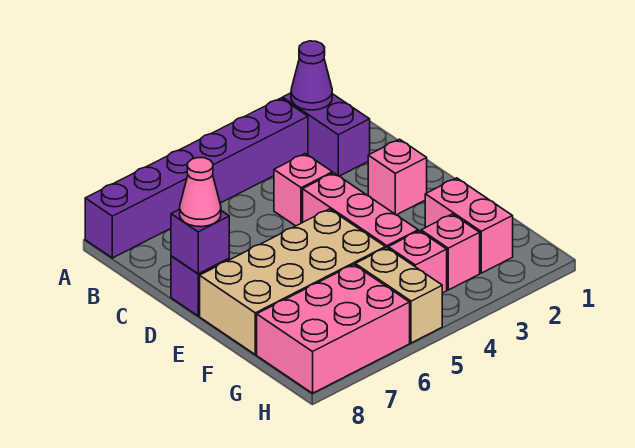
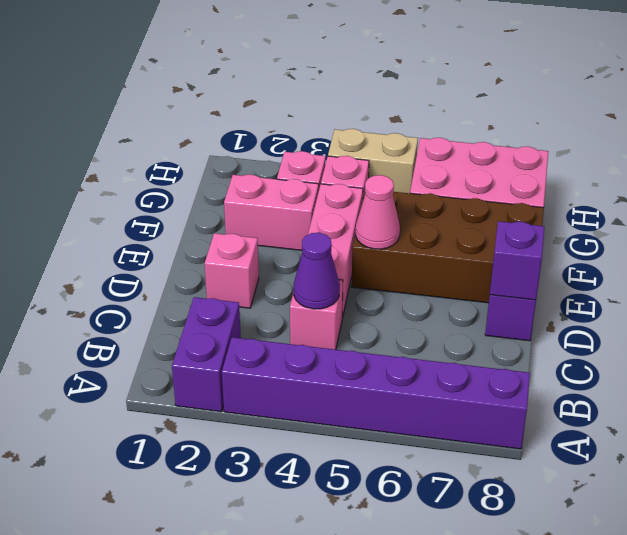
purple 1x1 cone [291,41,332,110] -> purple 1x1 cone moved to [294,233,340,309]
pink 1x1 cone [180,158,221,227] -> pink 1x1 cone moved to [356,175,400,249]
tan 2x4 brick [200,209,385,355] -> brown 2x4 brick [351,191,544,303]
pink 1x2 brick [425,178,513,273] -> pink 1x2 brick turned to [224,175,319,250]
tan 1x2 brick [355,248,442,343] -> tan 1x2 brick turned to [328,129,418,193]

